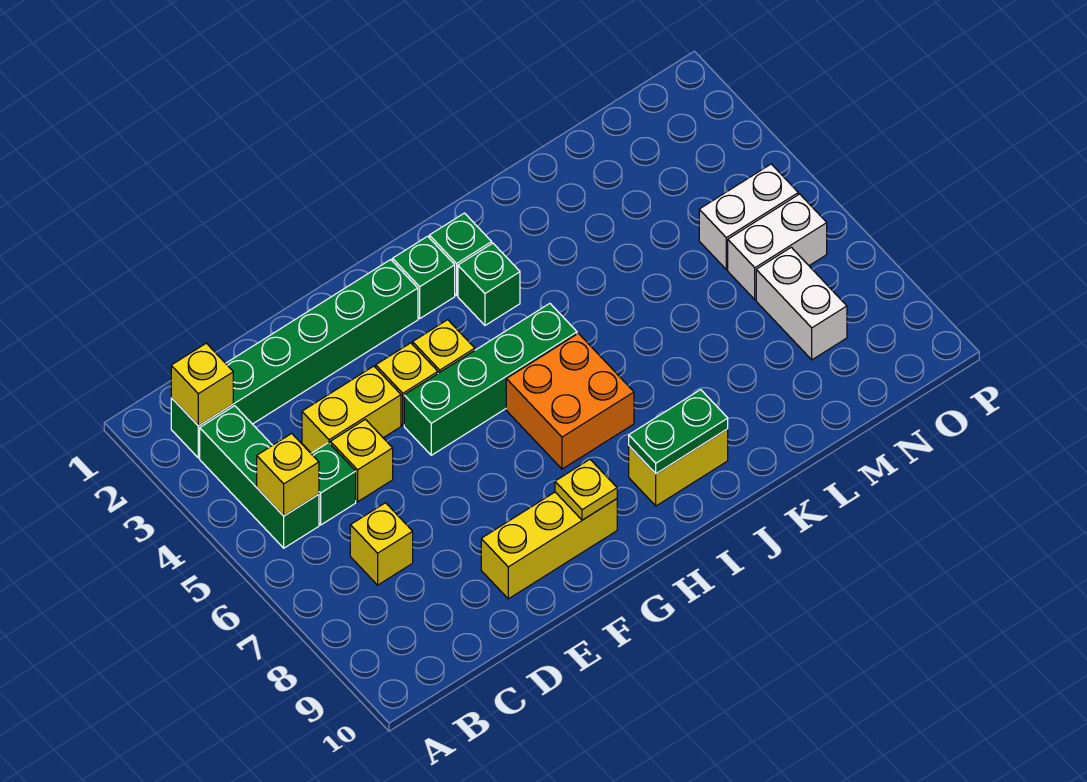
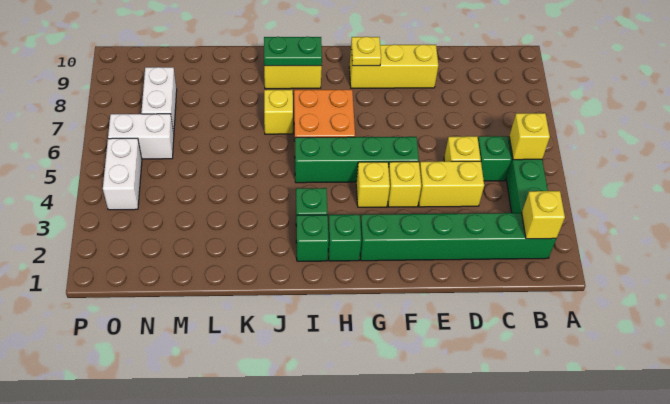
yellow 1x1 brick [350,503,413,585] -> yellow 1x1 brick moved to [264,90,293,134]
white 1x2 brick [699,164,798,270] -> white 1x2 brick turned to [103,138,142,210]

